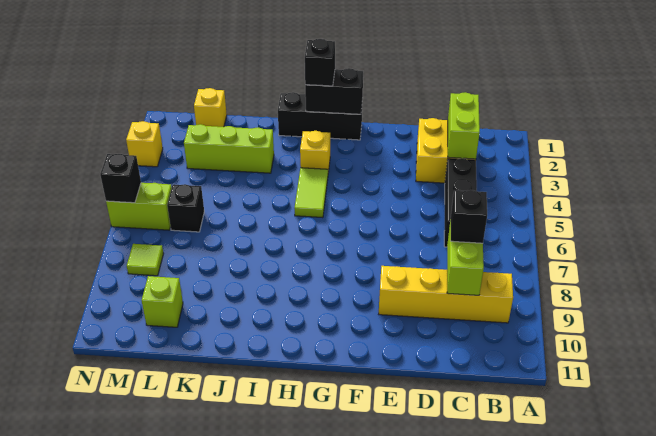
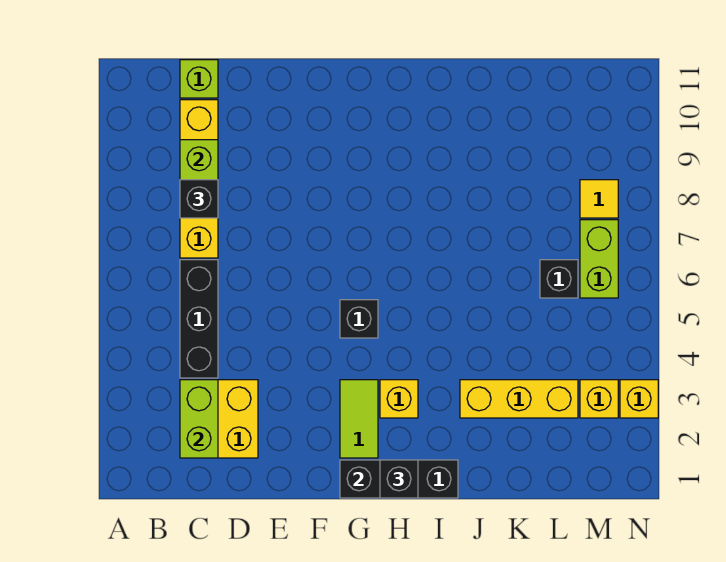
yellow 1x4 brick [379,266,513,323] -> yellow 1x4 brick turned to [180,100,218,258]
lime 1x2 tile [294,168,328,218] -> lime 1x2 tile moved to [340,380,378,458]
lime 1x3 brick [184,124,274,173] -> yellow 1x3 brick [460,380,578,418]
yellow 1x1 brick [194,88,227,127] -> yellow 1x1 brick moved to [580,380,618,418]
lime 1x1 brick [142,276,183,327] -> lime 1x1 brick moved to [180,60,218,98]
lime 1x2 brick [106,183,172,230] -> lime 1x2 brick turned to [580,220,618,298]
lime 1x1 tile [127,244,164,276] -> yellow 1x1 tile [580,180,618,218]
black 1x1 brick [100,154,141,203] -> black 1x1 brick moved to [340,300,378,338]

